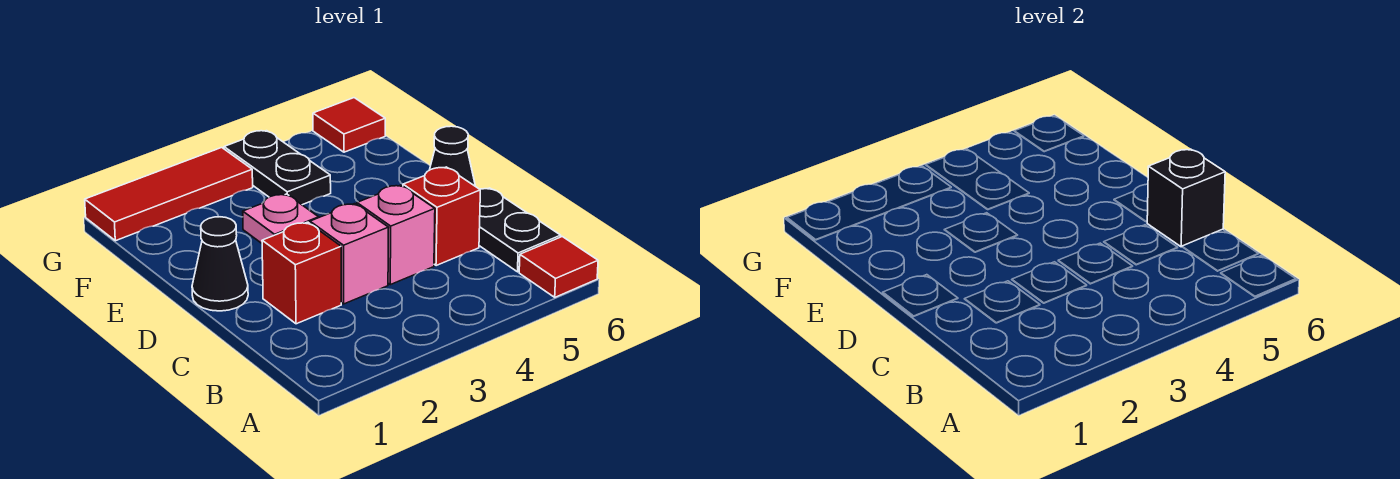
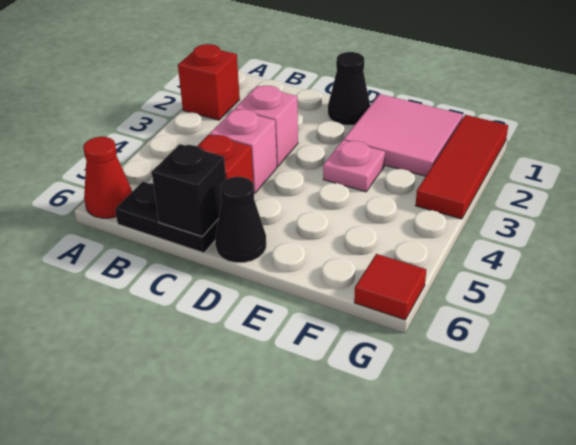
red 1x1 tile [519,237,598,297] -> red 1x1 cone [83,137,132,218]
red 1x1 brick [262,222,341,324] -> red 1x1 brick moved to [178,44,240,120]
none -> pink 2x2 tile [344,94,463,176]
black 1x2 plate [224,131,331,205] -> none

